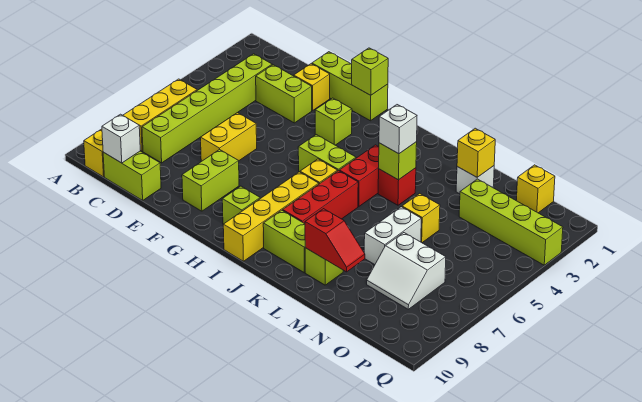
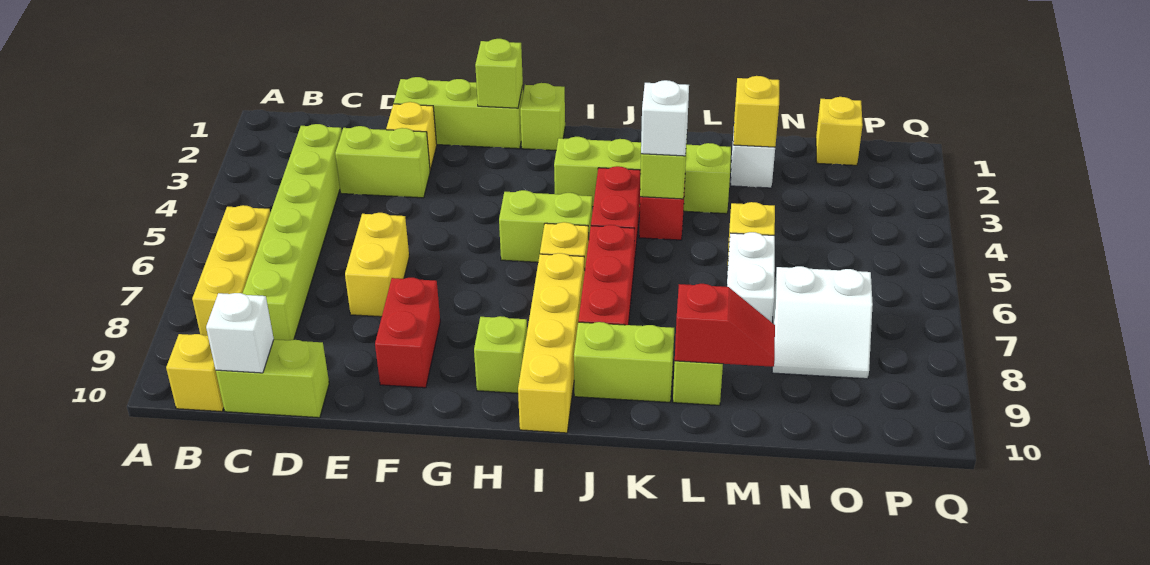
lime 1x2 brick [182,149,239,211] -> red 1x2 brick [375,278,440,388]
lime 1x1 brick [315,98,352,145] -> lime 1x1 brick moved to [520,83,565,150]
lime 1x4 brick [459,179,563,265] -> lime 1x4 brick moved to [554,137,731,214]

